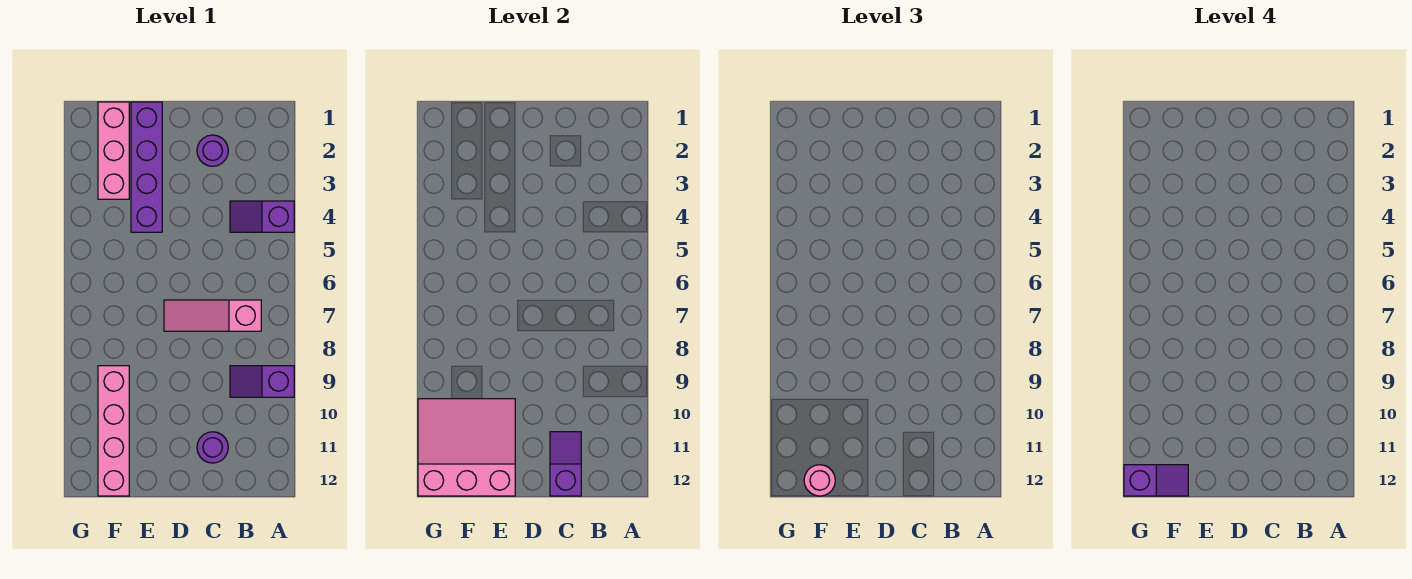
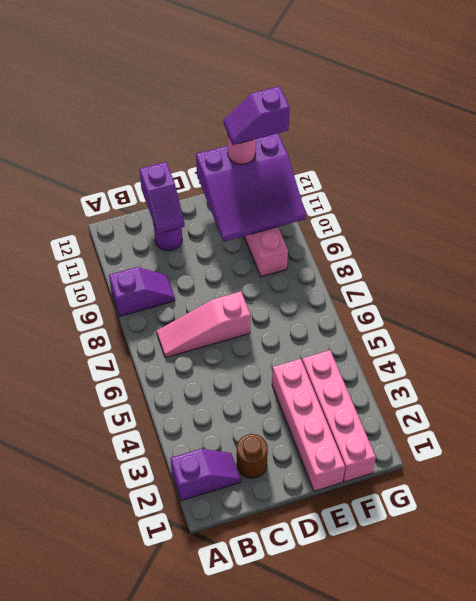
purple 1x2 slope [230,201,294,232] -> purple 1x2 slope moved to [170,449,241,501]
pink 1x3 slope [164,300,261,331] -> pink 1x3 slope turned to [157,292,251,358]
purple 1x1 round brick [197,135,228,166] -> brown 1x1 round brick [237,434,268,478]
purple 1x4 brick [131,102,162,232] -> pink 1x4 brick [272,359,345,491]
pink 3x3 slope [418,399,515,496] -> purple 3x3 slope [196,133,306,242]
pink 1x3 brick [98,102,129,199] -> pink 1x4 brick [302,350,376,482]

